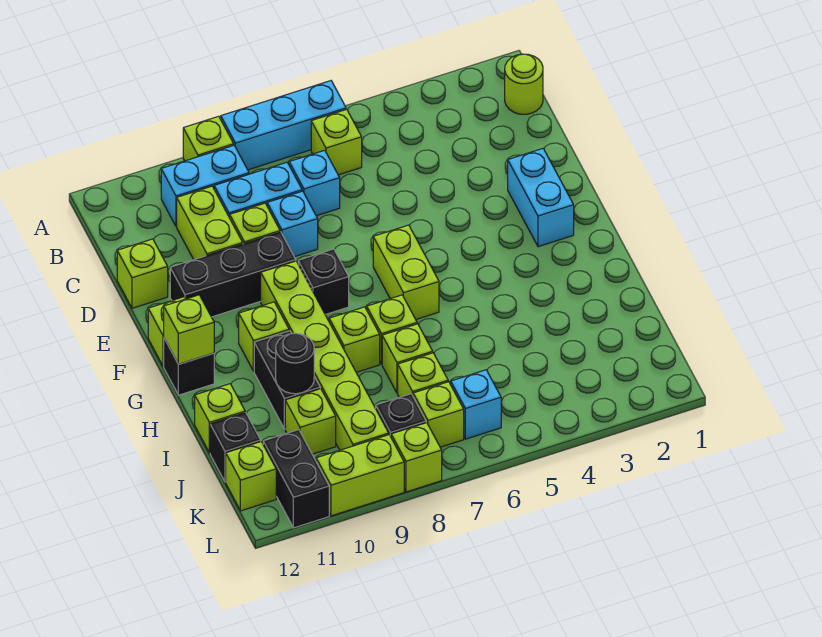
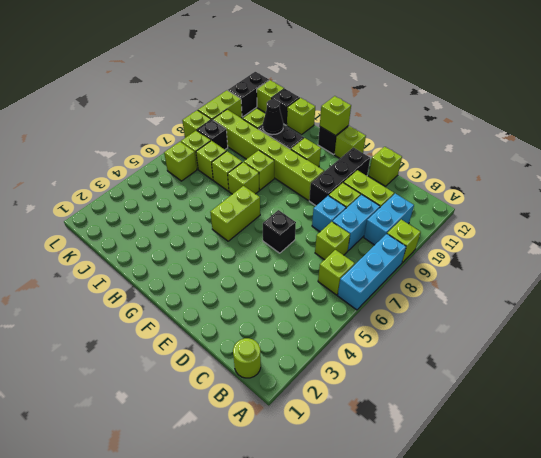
cyan 1x1 brick [289,150,340,216] -> lime 1x1 brick [315,222,350,260]
cyan 1x2 brick [508,149,574,247] -> none
lime 1x2 brick [373,225,439,319] -> lime 1x2 brick turned to [210,186,260,241]
black 1x1 brick [298,249,349,315] -> black 1x1 brick moved to [263,210,296,253]
black 1x1 round brick [276,333,314,394] -> black 1x1 cone [263,99,283,135]
cyan 1x1 brick [451,370,501,439] -> lime 1x1 brick [164,142,197,181]
black 1x2 brick [263,430,329,528] -> black 1x2 brick turned to [228,72,269,117]

